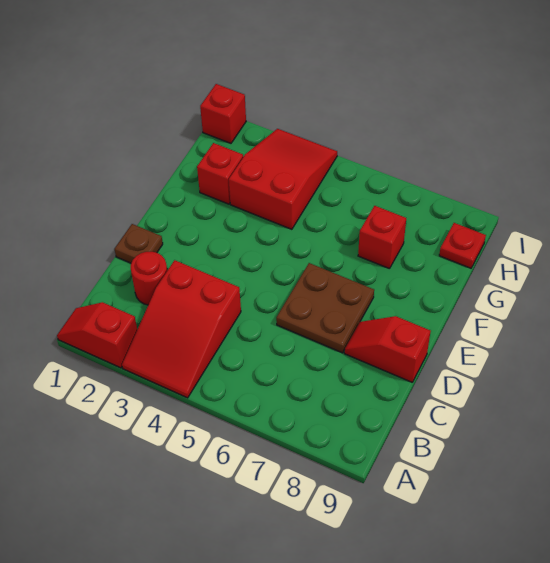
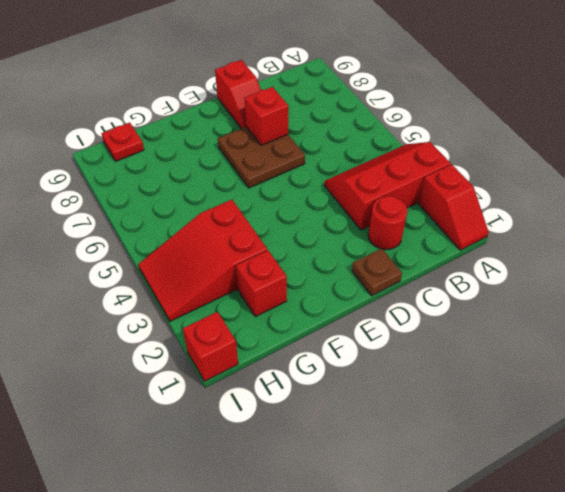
red 2x3 slope [122,260,241,398] -> red 2x3 slope turned to [324,142,451,230]
red 1x1 brick [358,206,406,269] -> red 1x1 brick moved to [245,87,288,145]

